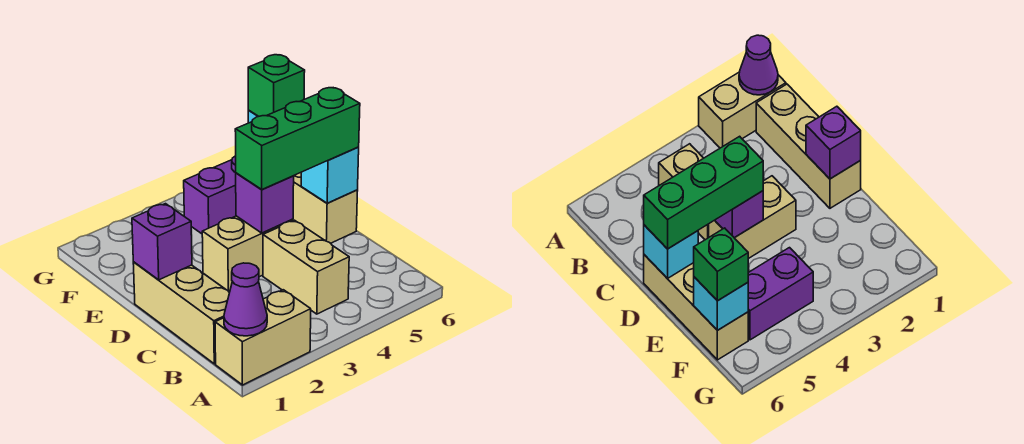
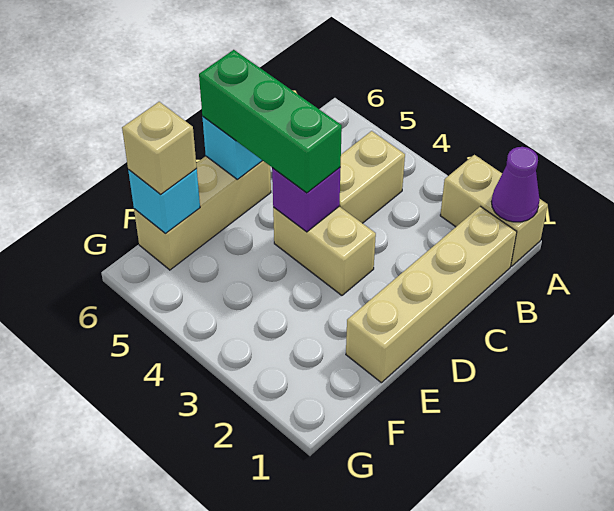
tan 1x3 brick [133,262,229,364] -> tan 1x4 brick [346,206,517,383]
purple 1x1 brick [132,204,192,280] -> none
purple 1x2 brick [184,156,236,234] -> none
green 1x1 brick [248,55,305,116] -> tan 1x1 brick [122,102,197,194]

